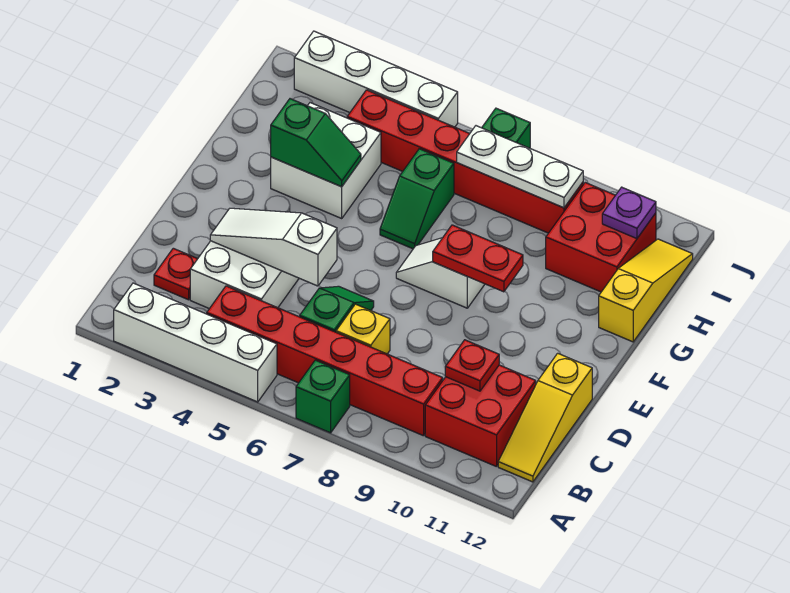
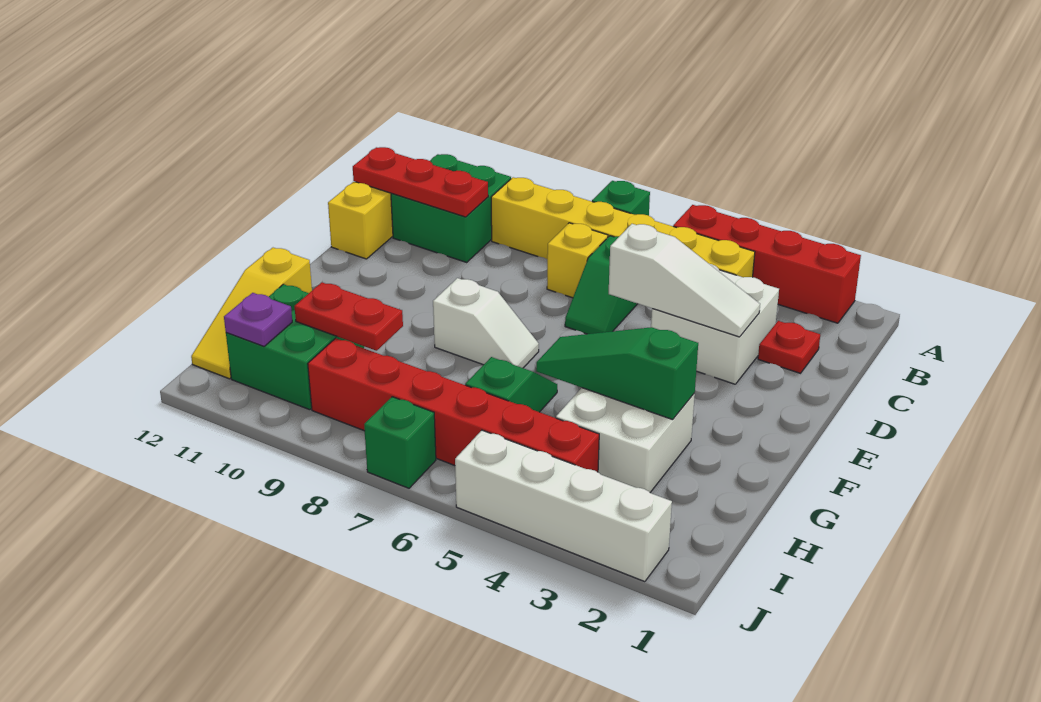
white 1x4 brick [114,283,277,402] -> red 1x4 brick [673,205,861,323]
red 1x6 brick [207,286,443,436] -> yellow 1x6 brick [491,177,755,277]
red 2x2 brick [425,365,536,467] -> green 2x2 brick [391,154,511,262]
red 1x1 plate [445,340,499,391] -> red 1x3 plate [353,147,488,217]
red 1x2 plate [433,225,523,292] -> red 1x2 plate moved to [294,282,403,351]
green 1x2 slope [271,99,361,187] -> green 1x3 slope [536,327,698,420]
red 2x2 brick [546,183,656,292] -> green 2x2 brick [226,284,364,410]
white 1x3 plate [457,126,583,208] -> none

